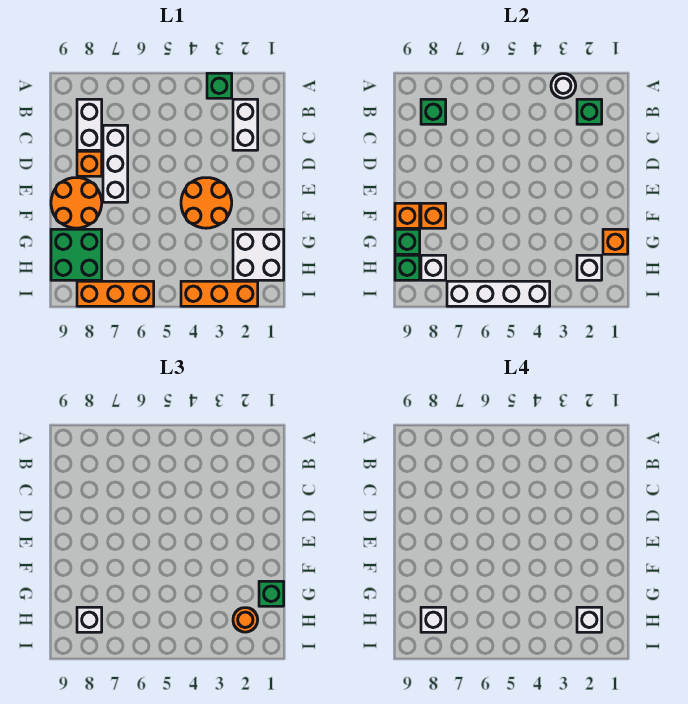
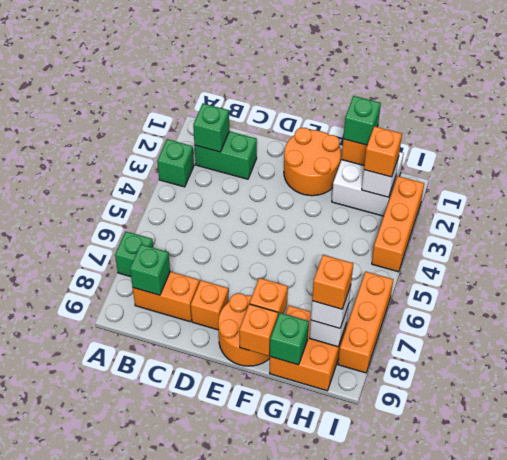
white 1x1 round brick [551,74,576,98] -> none
white 1x2 brick [233,99,258,150] -> green 1x2 brick [194,131,257,179]
white 1x2 brick [77,99,102,150] -> orange 1x2 brick [133,272,199,322]
white 1x3 brick [103,125,128,202] -> none
orange 2x2 round brick [181,178,232,228] -> orange 2x2 round brick moved to [284,128,341,196]
green 2x2 brick [51,229,102,280] -> orange 2x2 brick [270,306,347,391]
orange 1x1 round brick [233,608,258,632] -> orange 1x1 brick [364,126,402,177]
white 1x1 brick [577,607,602,632] -> none
white 1x1 brick [421,607,446,632] -> orange 1x1 brick [312,255,353,309]
green 1x1 brick [395,255,420,280] -> green 1x1 brick moved to [115,231,153,277]
white 1x4 brick [447,281,550,306] -> none

